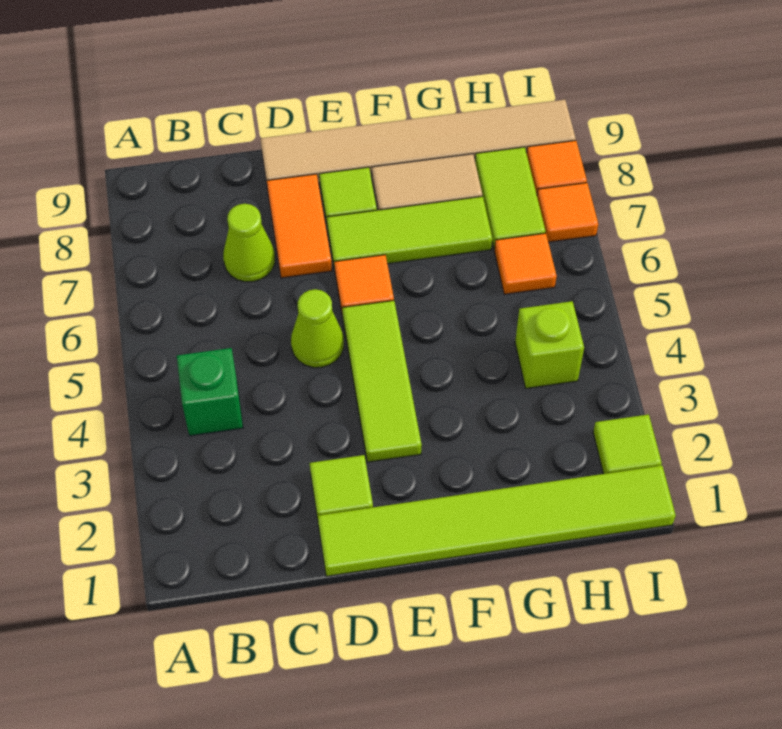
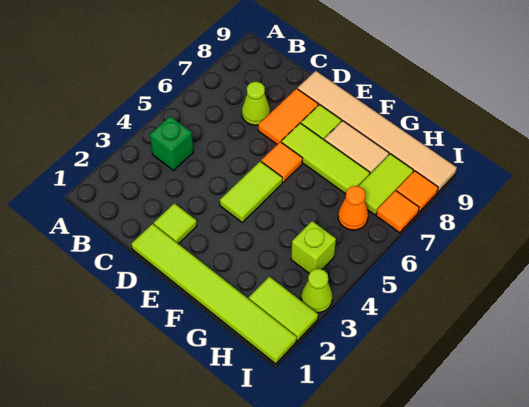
lime 1x1 cone [291,289,344,368] -> lime 1x1 cone moved to [301,269,332,313]
lime 1x3 tile [342,301,422,462] -> lime 1x2 tile [220,161,282,222]
orange 1x1 tile [494,233,557,294] -> orange 1x1 cone [338,186,368,230]
lime 1x1 tile [593,414,662,474] -> lime 1x2 tile [249,276,318,341]

